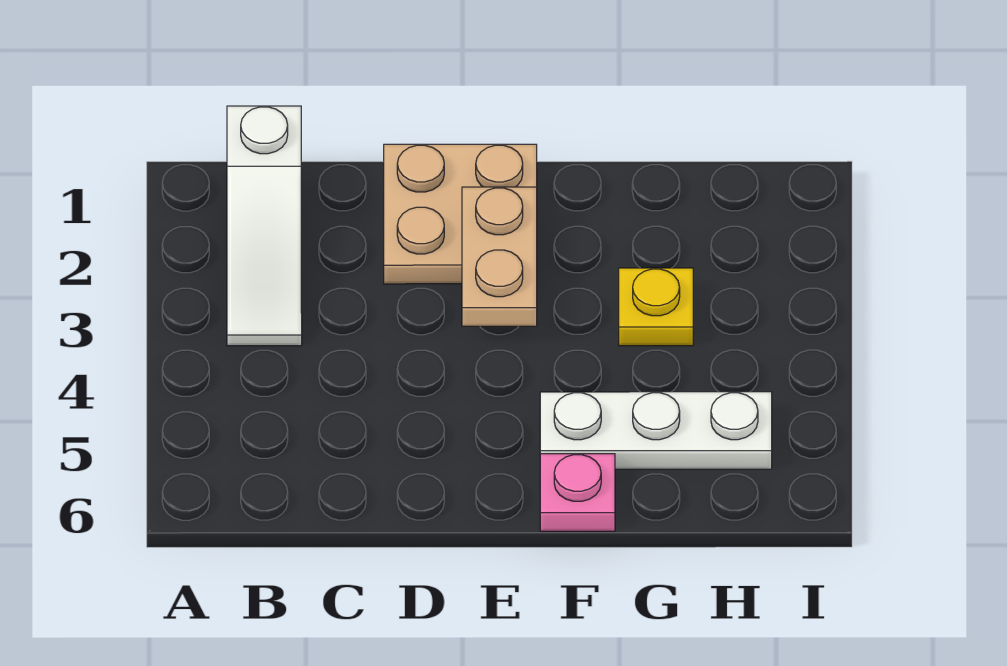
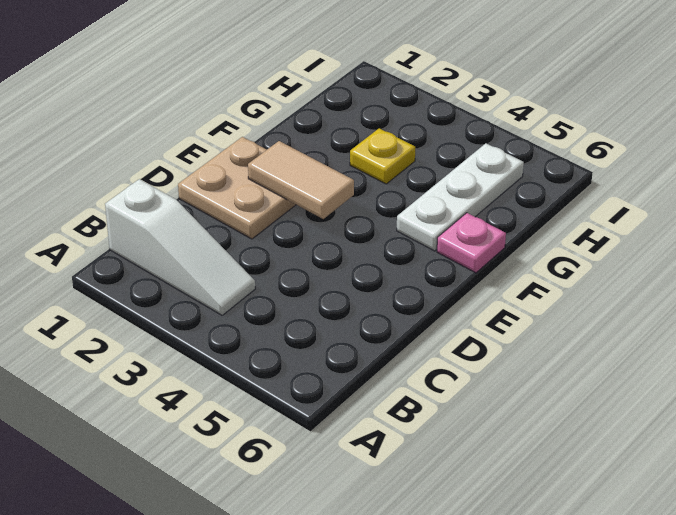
tan 1x2 plate [462,187,537,326] -> tan 1x2 tile [248,141,354,219]

